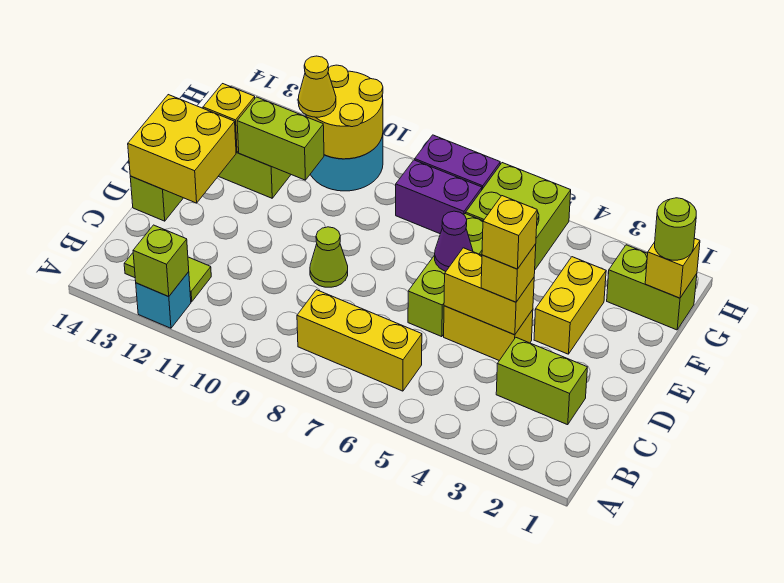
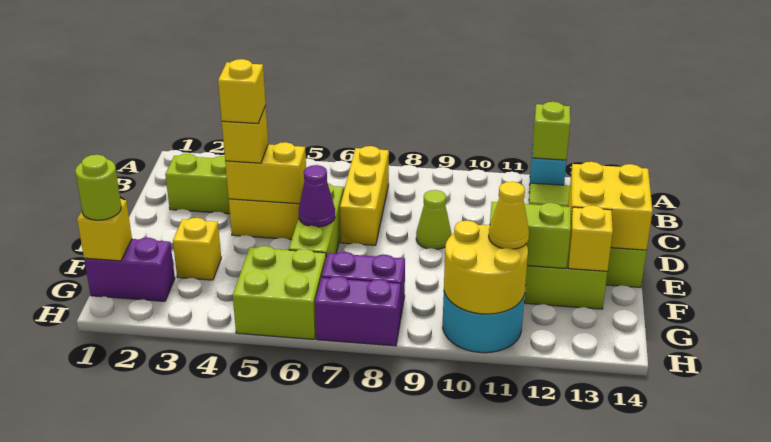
yellow 1x3 brick [297,290,422,391] -> yellow 1x3 brick turned to [340,146,389,245]
yellow 1x2 brick [534,257,606,354] -> yellow 1x1 brick [173,218,221,280]
lime 1x2 brick [607,245,697,330] -> purple 1x2 brick [84,238,175,301]

